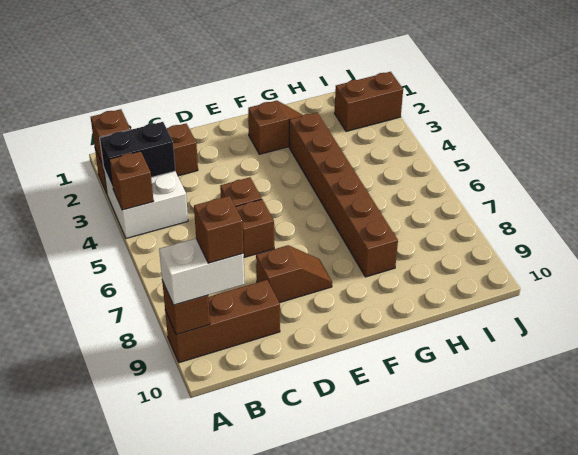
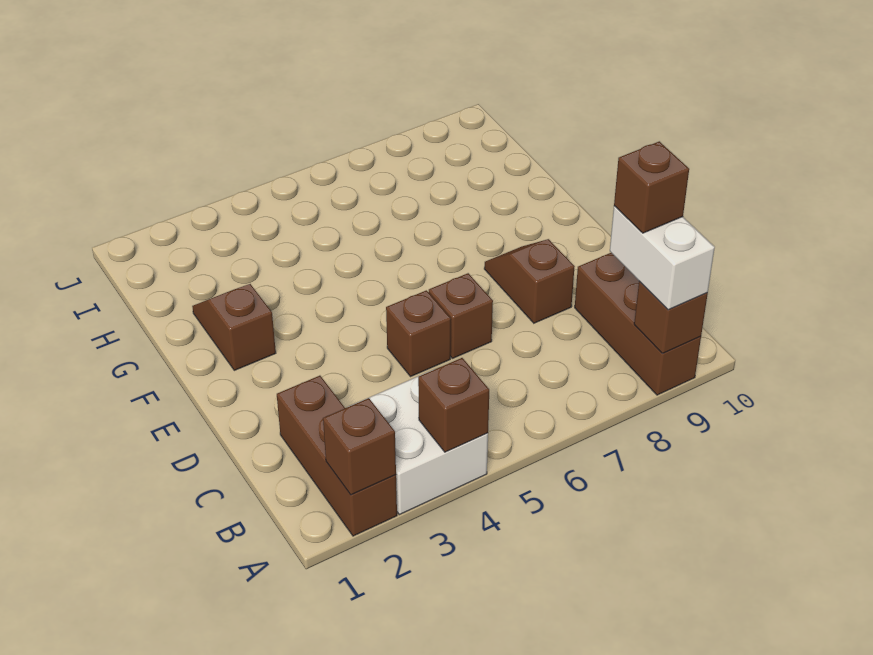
black 1x2 brick [100,122,175,187] -> none
brown 1x6 brick [289,112,398,277] -> none
brown 1x2 brick [335,72,403,131] -> none

